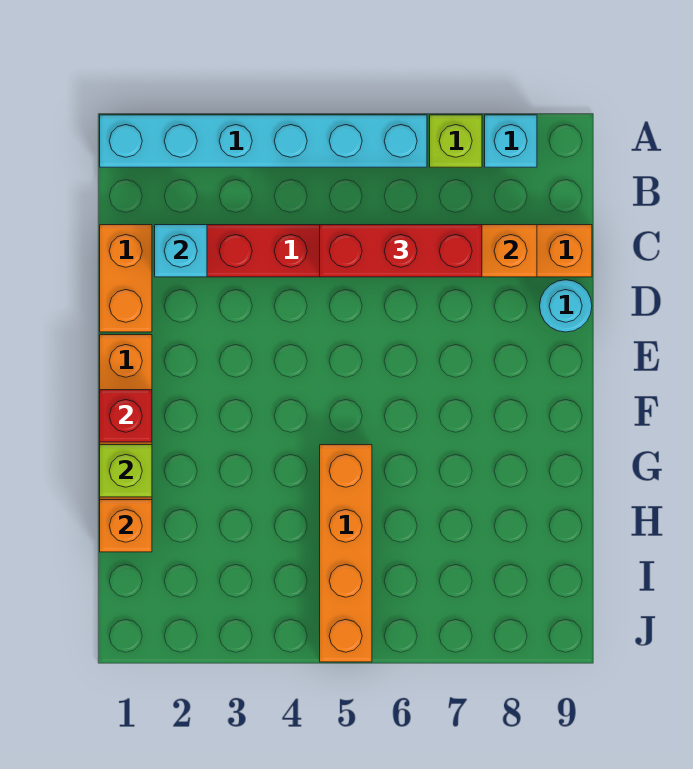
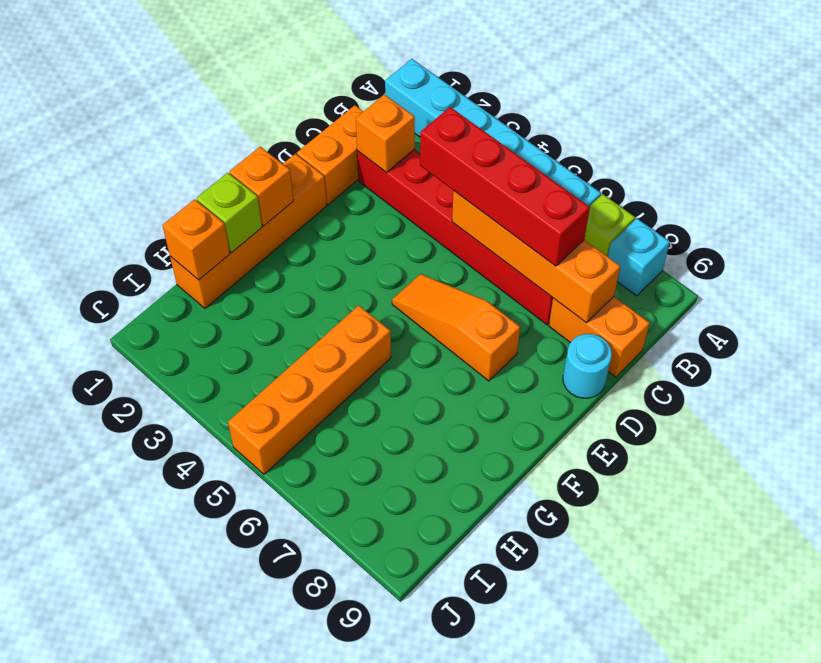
cyan 1x1 brick [155,225,207,277] -> orange 1x1 brick [356,95,415,173]
red 1x3 brick [320,225,482,277] -> red 1x4 brick [420,107,590,266]
none -> orange 1x3 slope [392,274,520,381]
red 1x1 brick [100,390,152,442] -> orange 1x1 brick [229,147,293,226]

